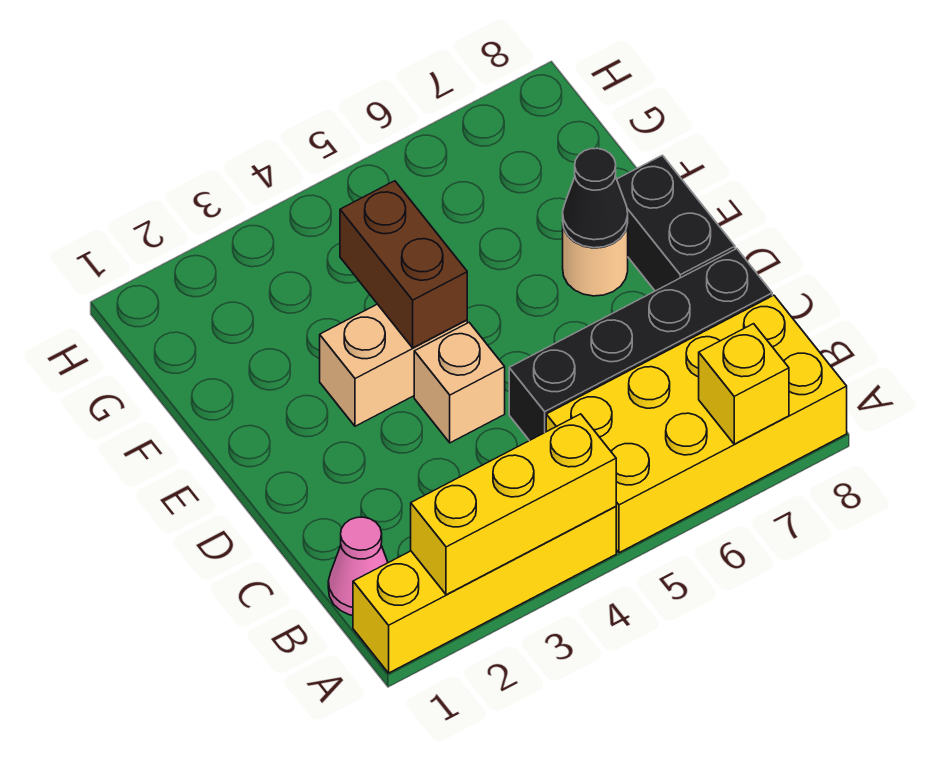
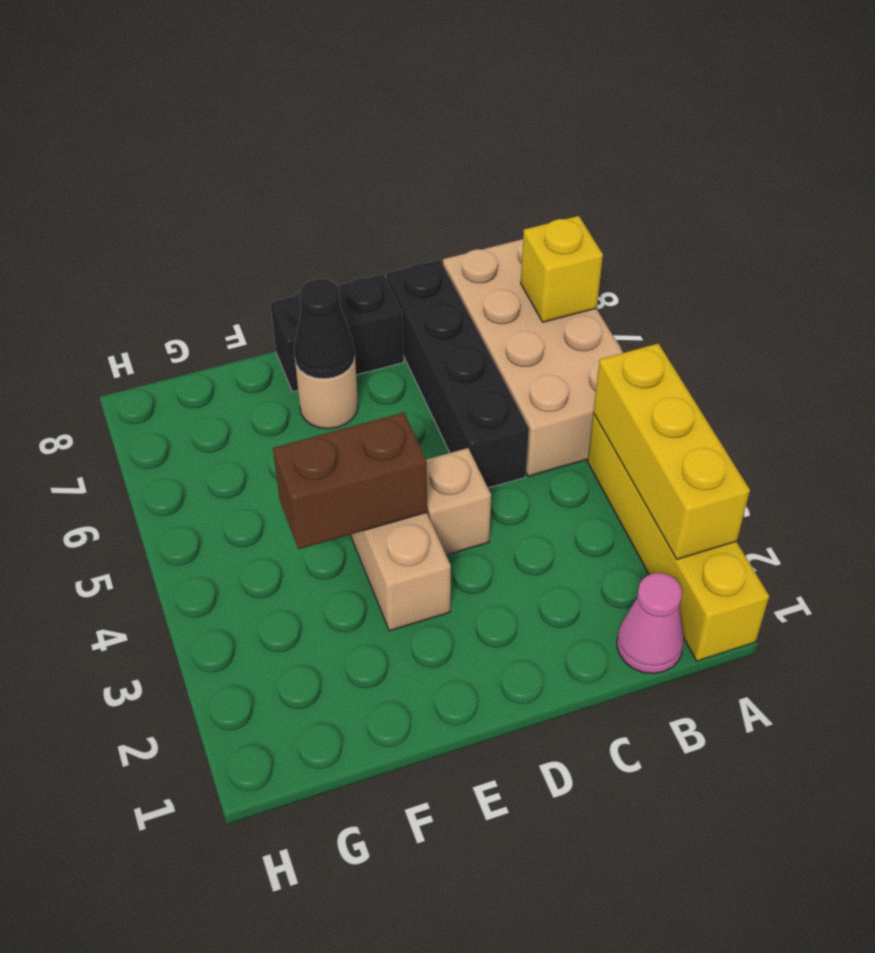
yellow 2x4 brick [546,295,847,553] -> tan 2x4 brick [443,239,623,476]

